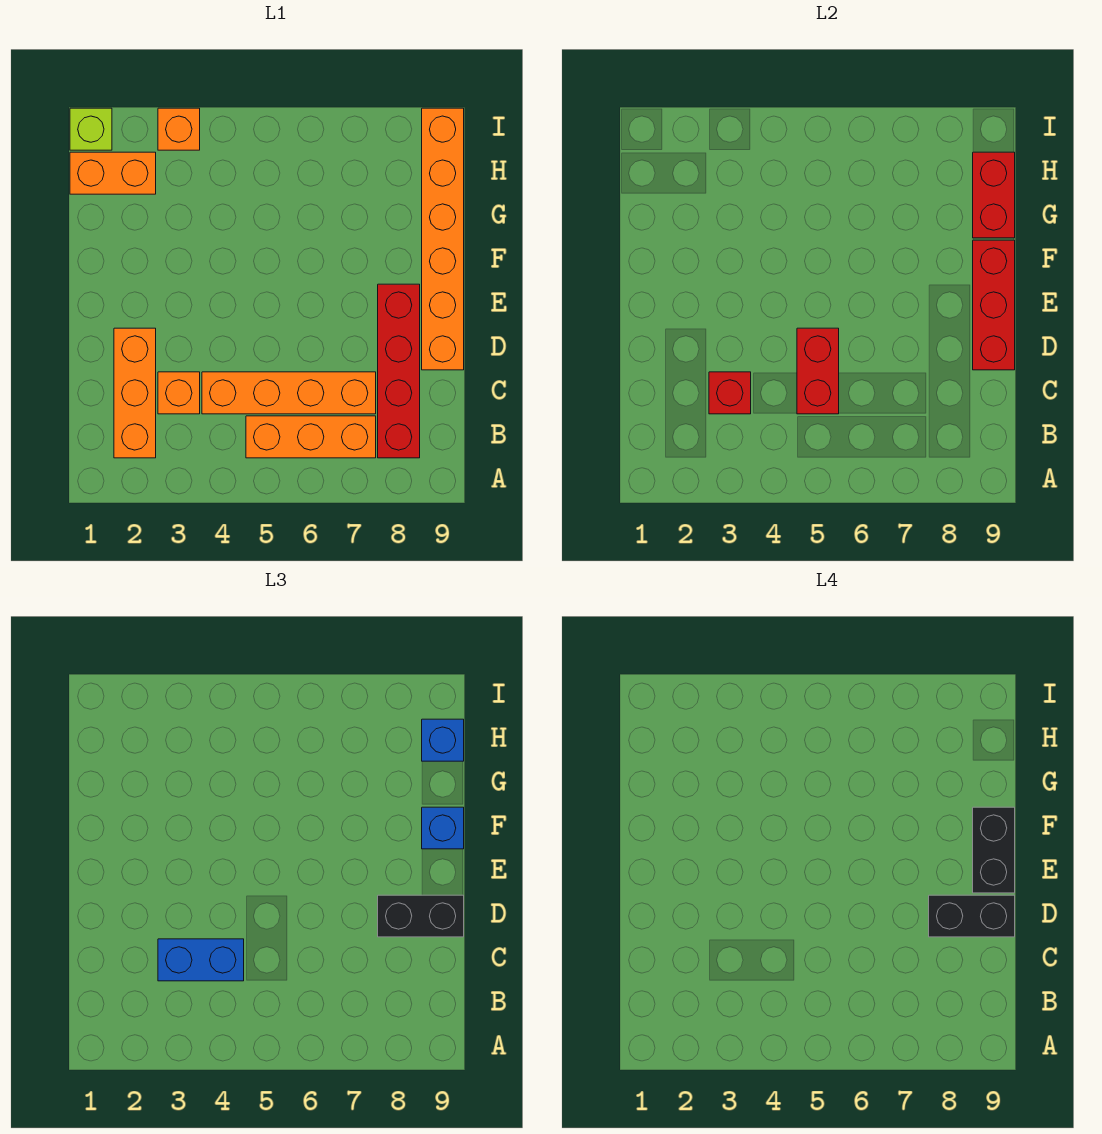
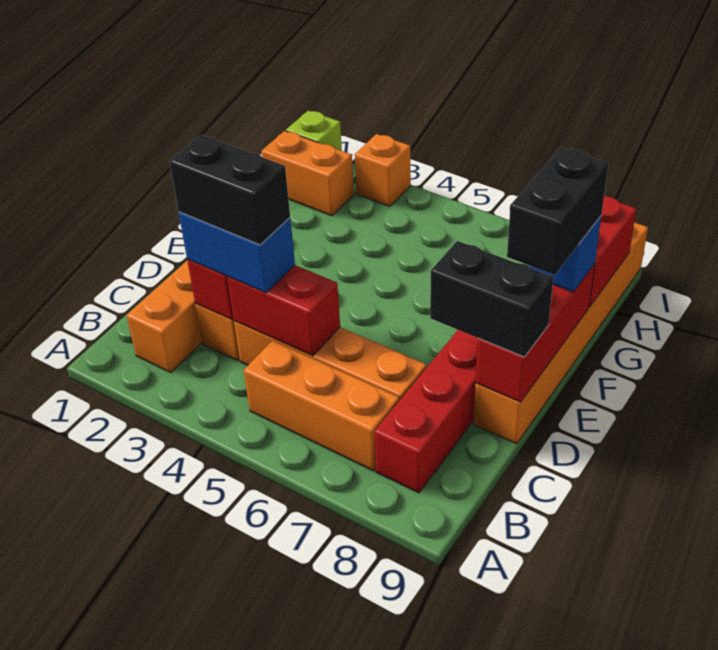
red 1x2 brick [797,328,839,414] -> red 1x2 brick turned to [227,265,340,356]
black 1x2 brick [929,895,1015,937] -> black 1x2 brick moved to [169,135,290,245]
blue 1x1 brick [422,719,464,761] -> none

